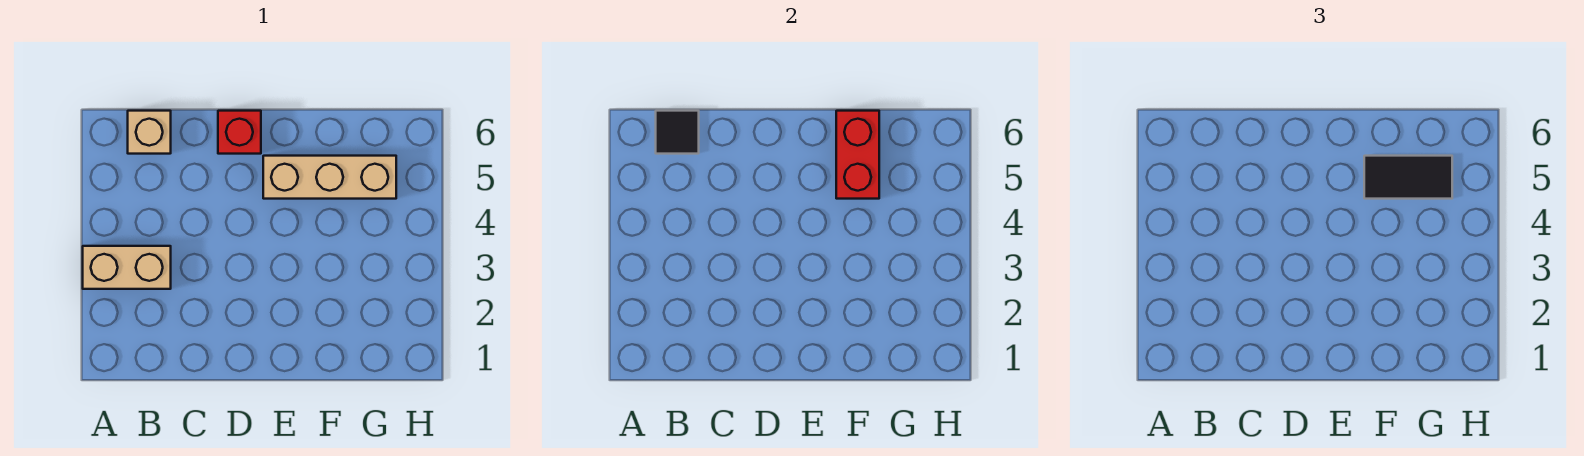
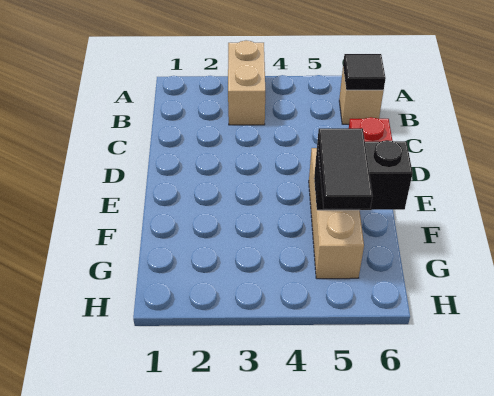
red 1x2 brick [836,111,879,199] -> black 1x2 brick [314,140,413,210]

